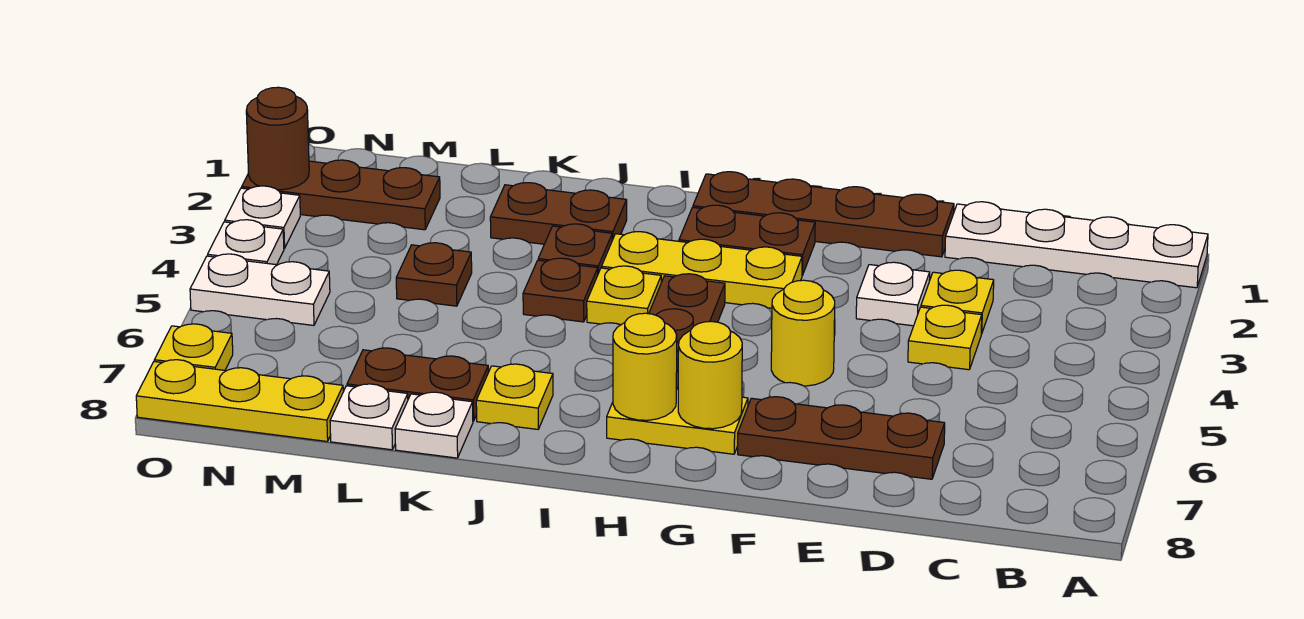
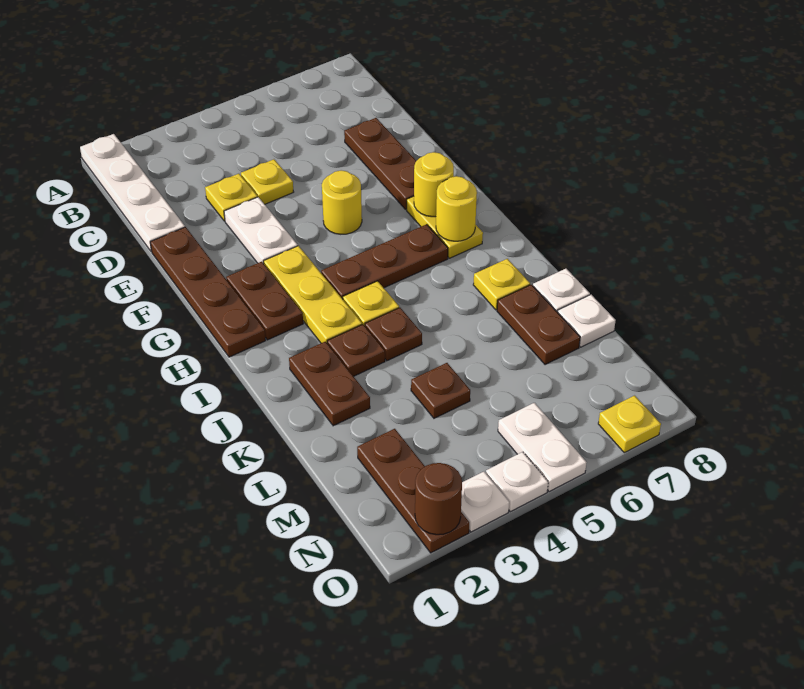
white 1x1 plate [856,262,930,326] -> white 1x2 plate [224,197,298,264]
yellow 1x3 plate [136,360,343,441] -> none

